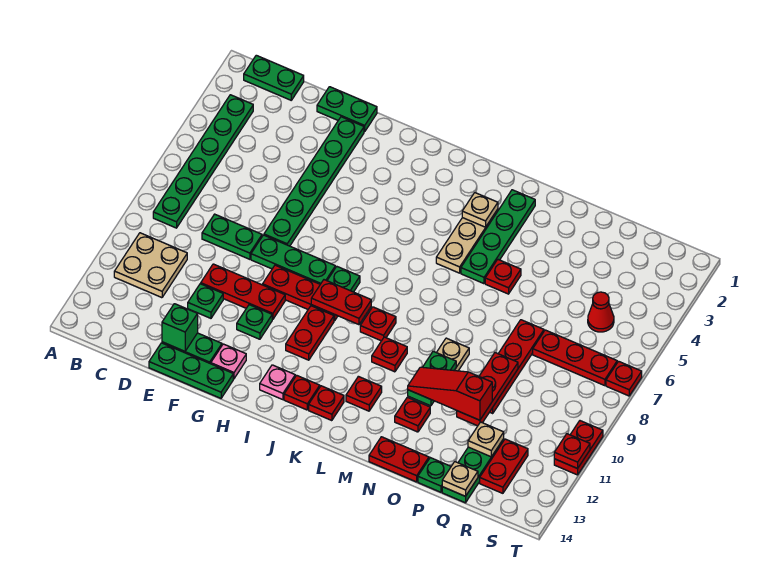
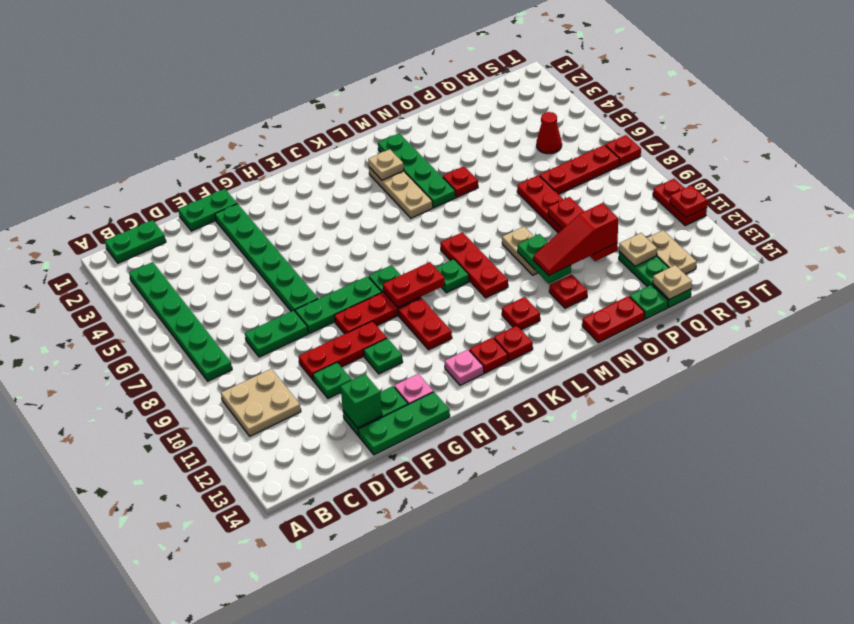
red 1x1 plate [360,307,396,341] -> green 1x1 plate [436,259,469,293]
red 1x1 plate [372,337,407,372] -> red 1x3 plate [440,232,508,298]
red 1x2 plate [480,439,528,493] -> tan 1x2 plate [647,230,697,274]

